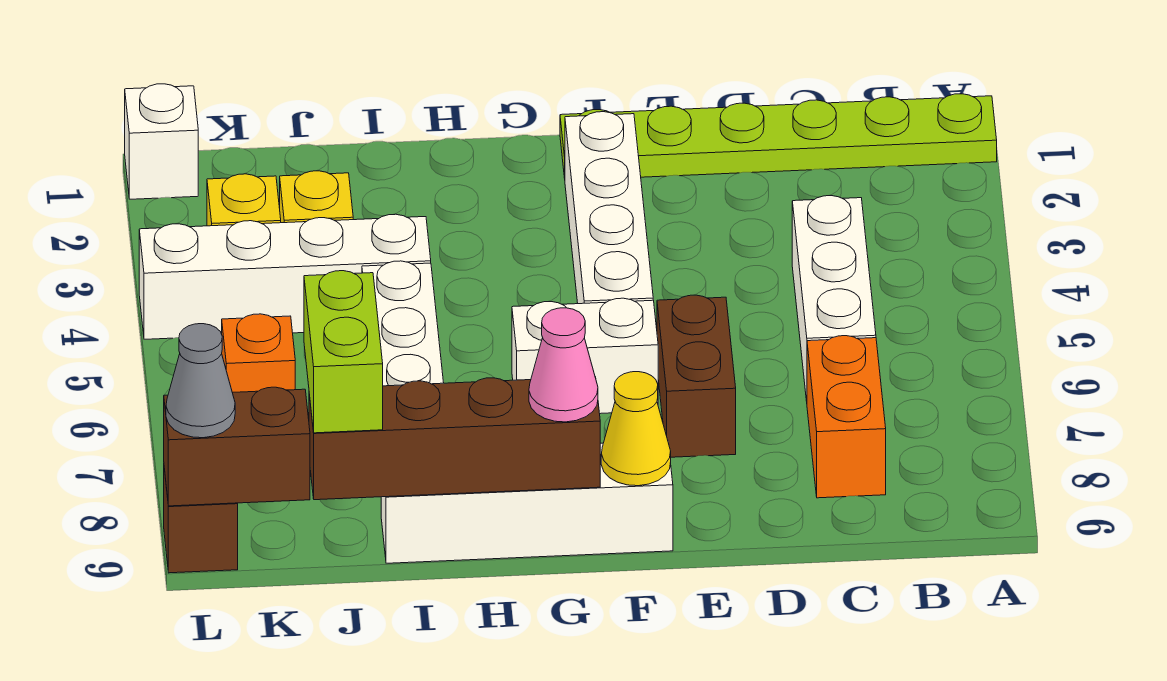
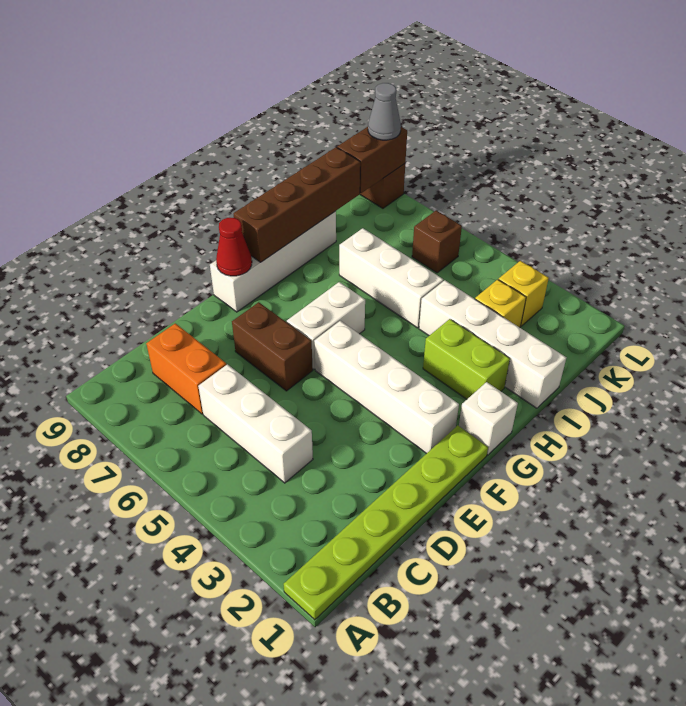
yellow 1x1 cone [601,372,671,486] -> red 1x1 cone [216,218,252,276]
pink 1x1 cone [529,308,598,422] -> none
white 1x4 brick [139,214,431,339] -> white 1x4 brick turned to [419,280,567,408]
lime 1x2 brick [304,271,383,433] -> lime 1x2 brick moved to [423,319,510,399]
orange 1x1 brick [222,314,295,392] -> brown 1x1 brick [412,211,462,273]
white 1x1 brick [125,84,198,199] -> white 1x1 brick moved to [459,382,518,455]

